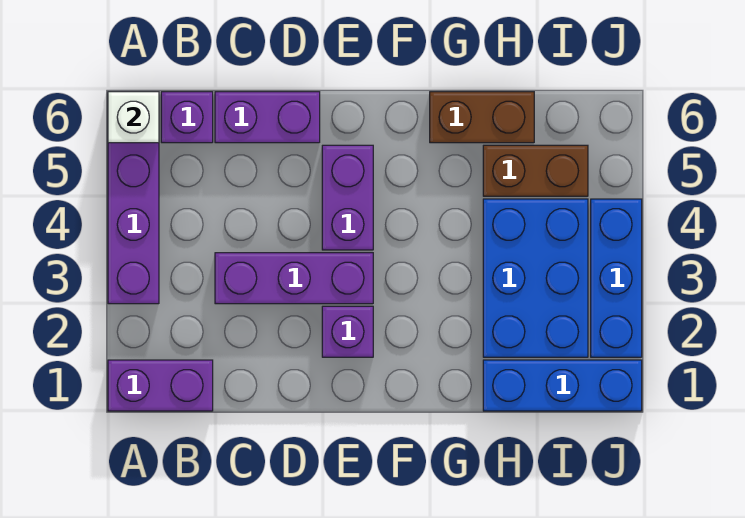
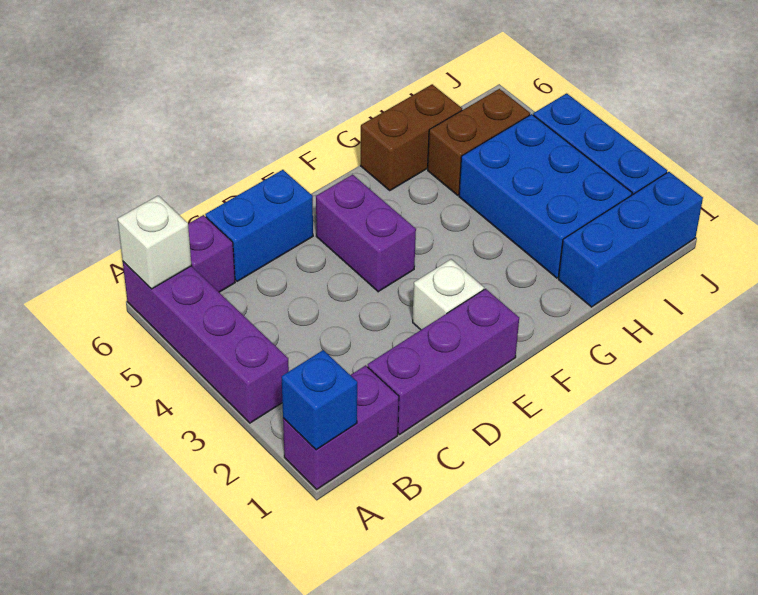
none -> blue 1x1 brick [282,350,357,450]
purple 1x3 brick [215,253,373,304] -> purple 1x3 brick moved to [368,289,519,434]
purple 1x2 brick [215,92,320,143] -> blue 1x2 brick [205,170,313,281]
purple 1x1 brick [322,306,373,357] -> white 1x1 brick [413,259,484,330]

